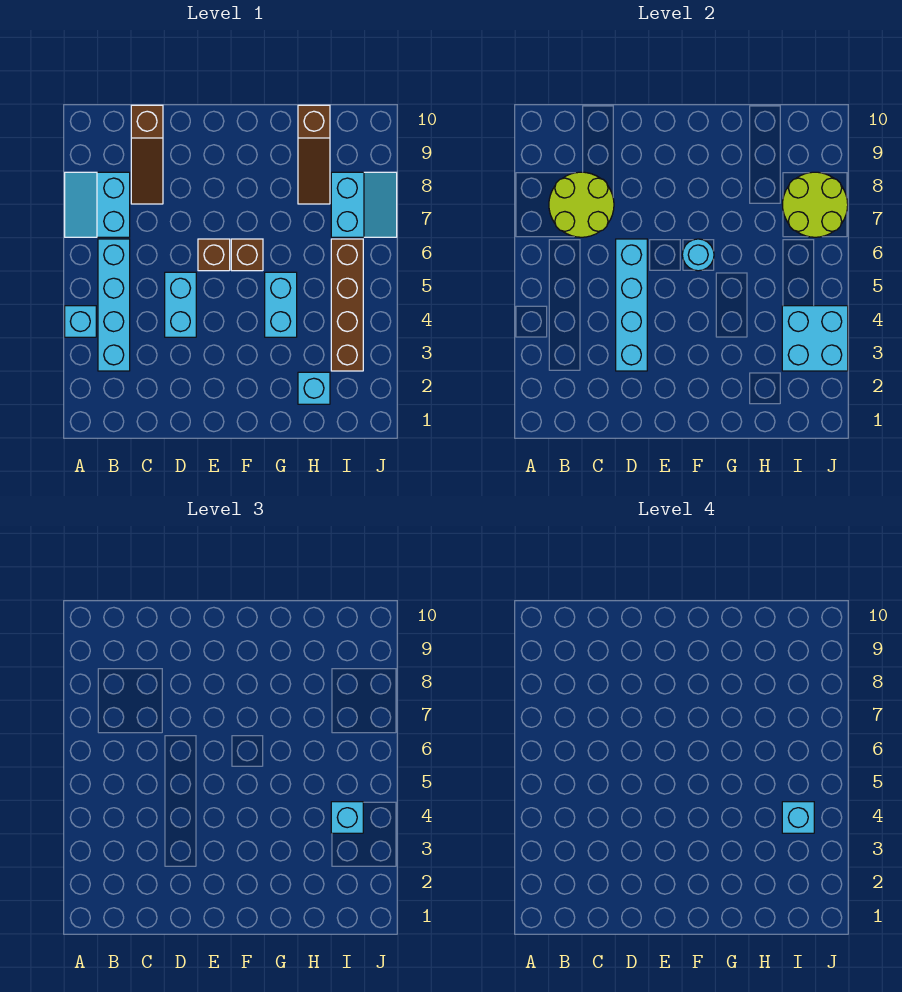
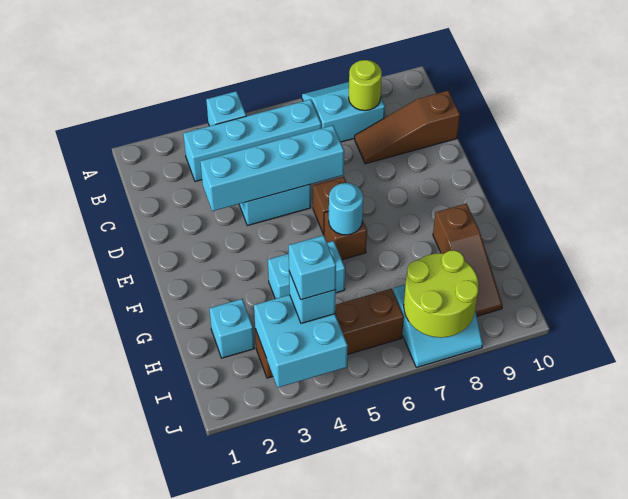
lime 2x2 round brick [549,172,614,237] -> lime 1x1 round brick [349,60,382,111]
brown 1x3 slope [298,105,330,204] -> brown 1x3 slope turned to [433,204,503,316]

